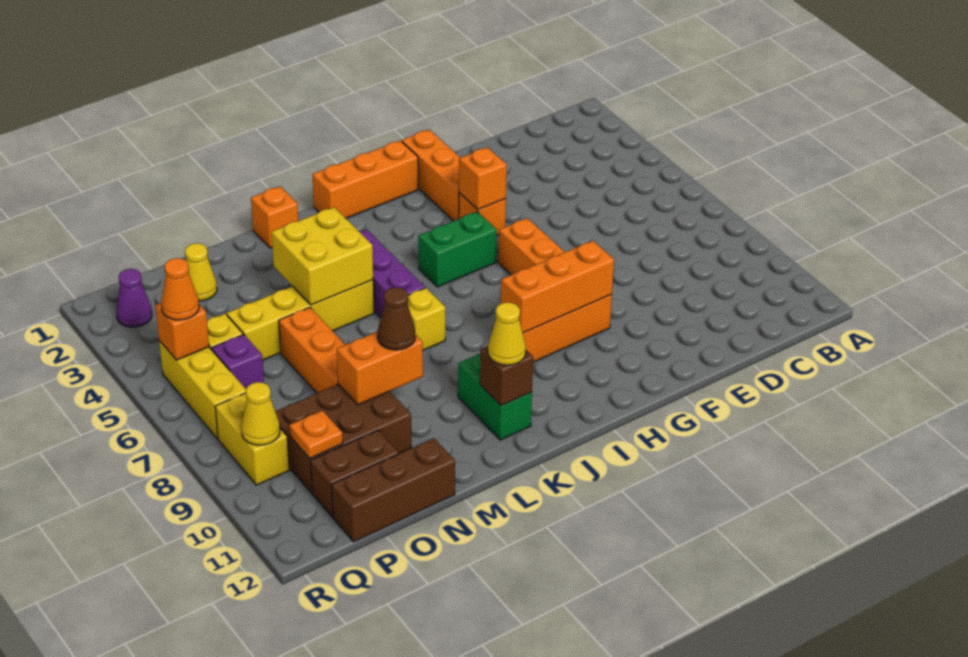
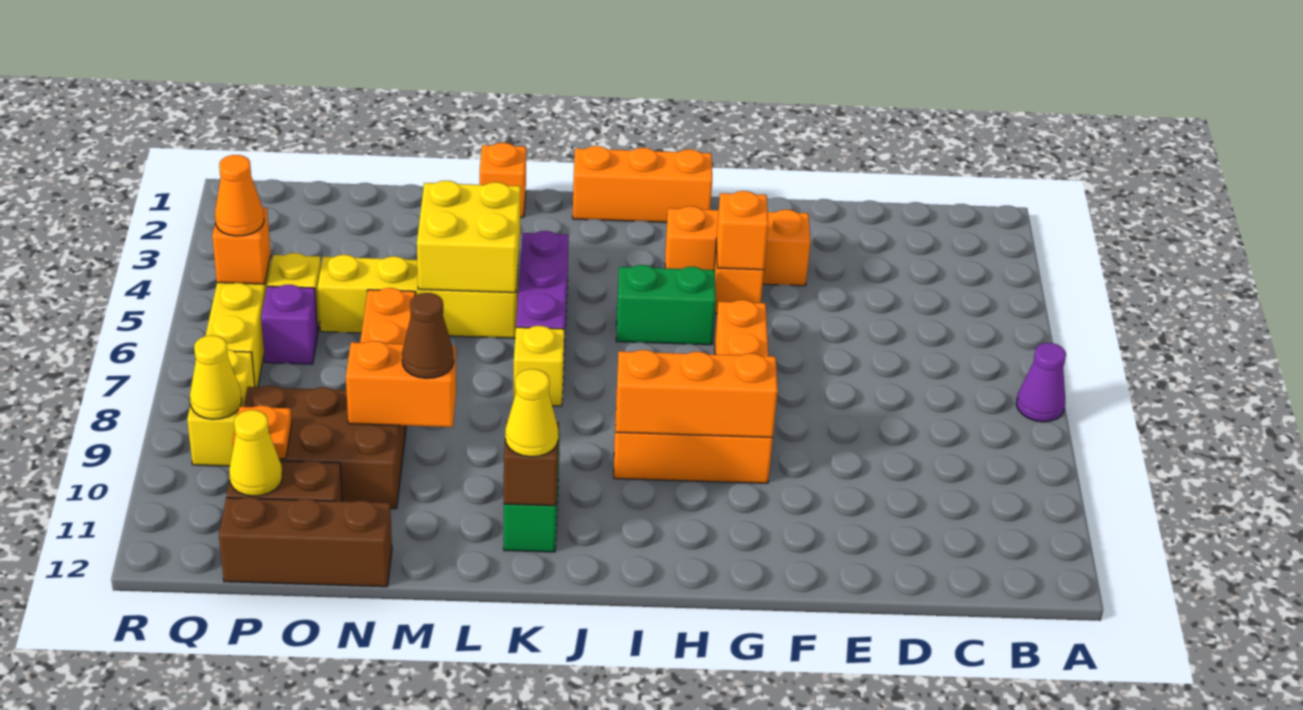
orange 1x3 brick [402,130,460,221] -> orange 1x3 brick turned to [665,206,811,286]
yellow 1x1 cone [185,243,217,301] -> yellow 1x1 cone moved to [229,410,282,496]
purple 1x1 cone [116,269,152,327] -> purple 1x1 cone moved to [1016,343,1066,422]

